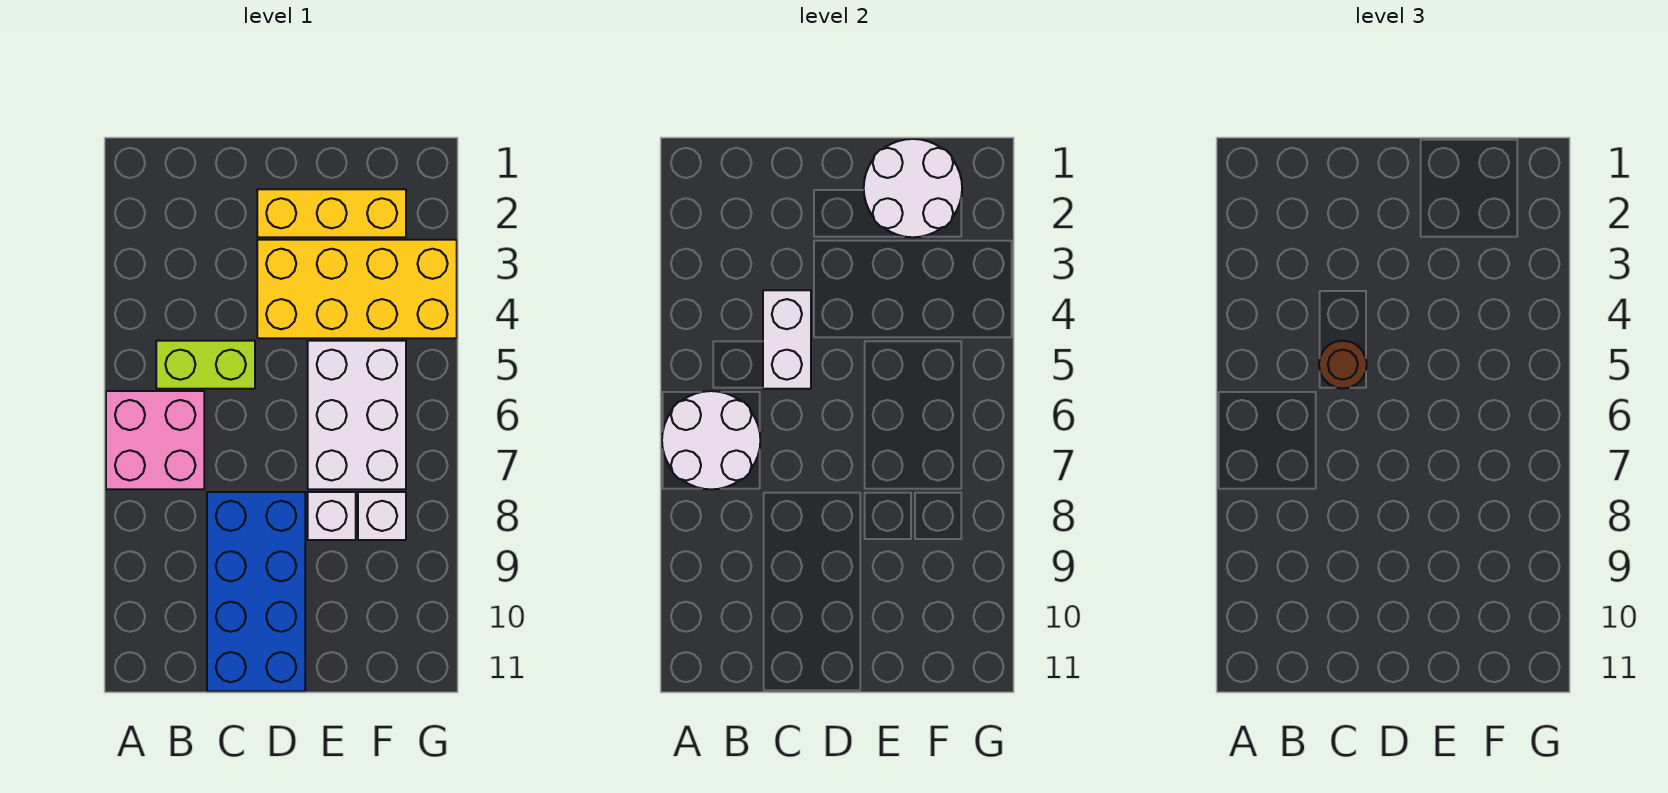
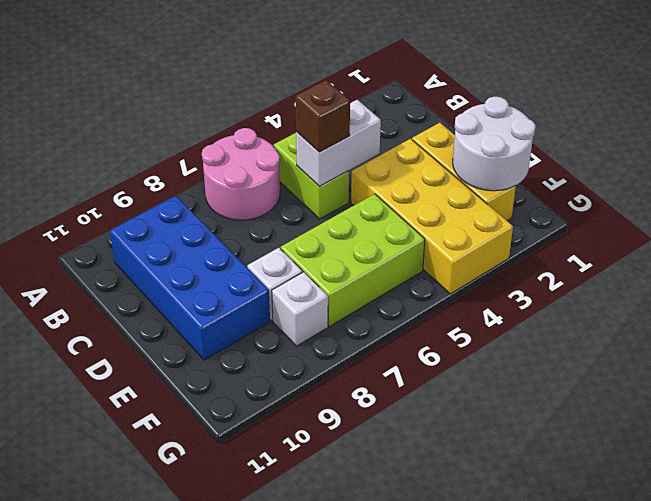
pink 2x2 brick [106,391,204,489] -> pink 2x2 round brick [202,128,280,220]
white 2x2 round brick [662,391,760,489] -> none
brown 1x1 round brick [1319,341,1367,389] -> brown 1x1 brick [295,80,350,152]
blue 2x4 brick [207,492,305,691] -> blue 2x4 brick turned to [110,196,270,360]
white 2x3 brick [308,341,406,489] -> lime 2x3 brick [281,194,425,326]

